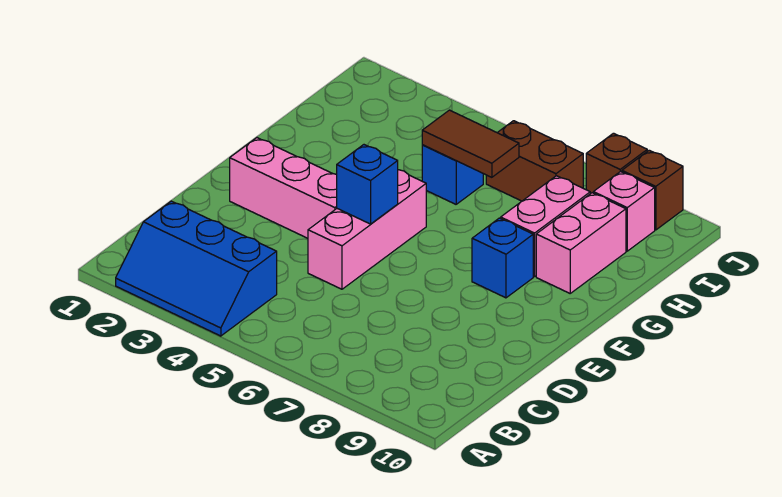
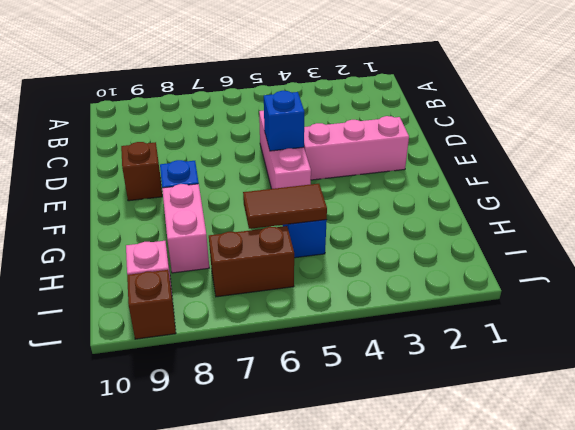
blue 2x3 slope [116,201,277,336] -> none
pink 1x2 brick [536,193,626,293] -> none
brown 1x1 brick [586,133,647,194] -> brown 1x1 brick moved to [121,142,162,201]

